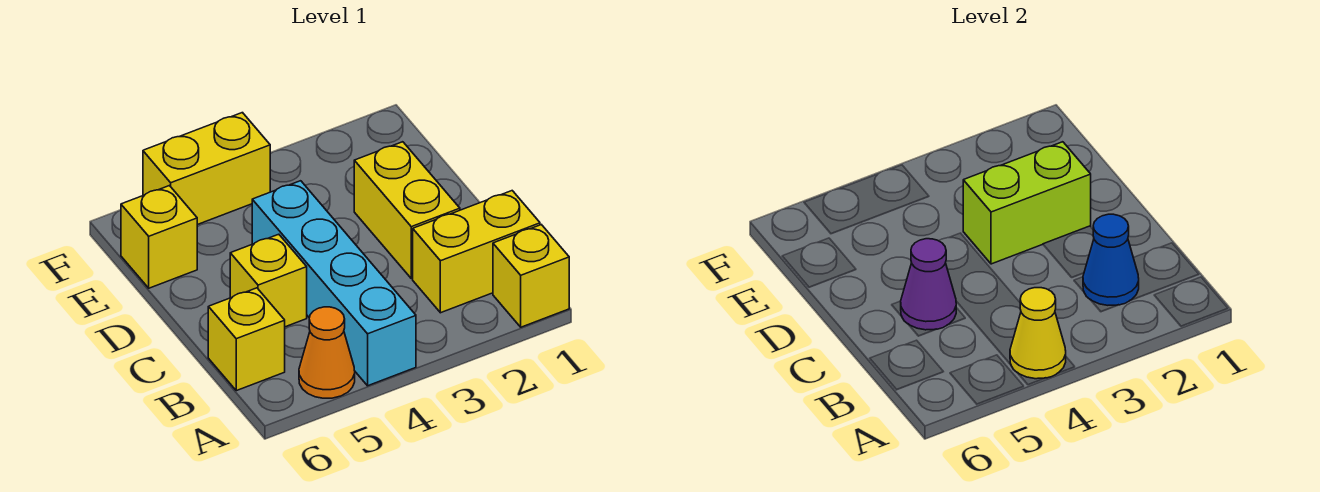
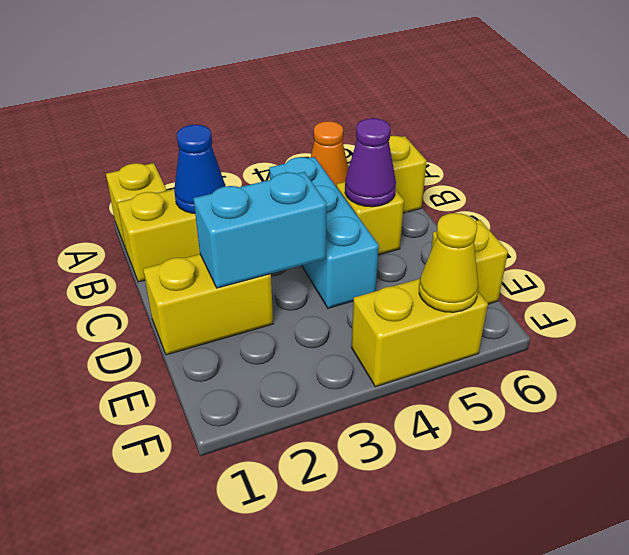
cyan 1x4 brick [252,181,416,386] -> cyan 1x3 brick [269,157,379,308]
yellow 1x1 cone [1010,288,1066,379] -> yellow 1x1 cone moved to [419,213,479,312]
yellow 1x2 brick [354,142,460,279] -> yellow 1x2 brick turned to [143,254,273,355]
lime 1x2 brick [963,142,1091,264] -> cyan 1x2 brick [194,172,327,288]

